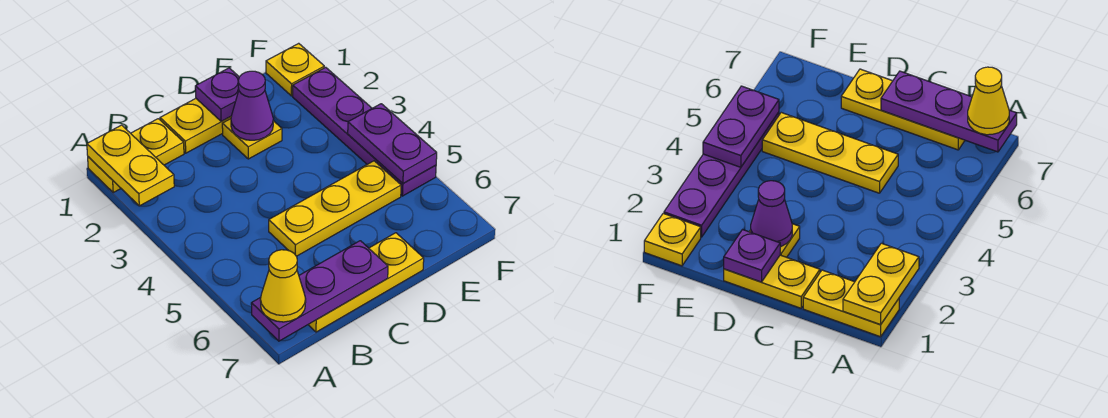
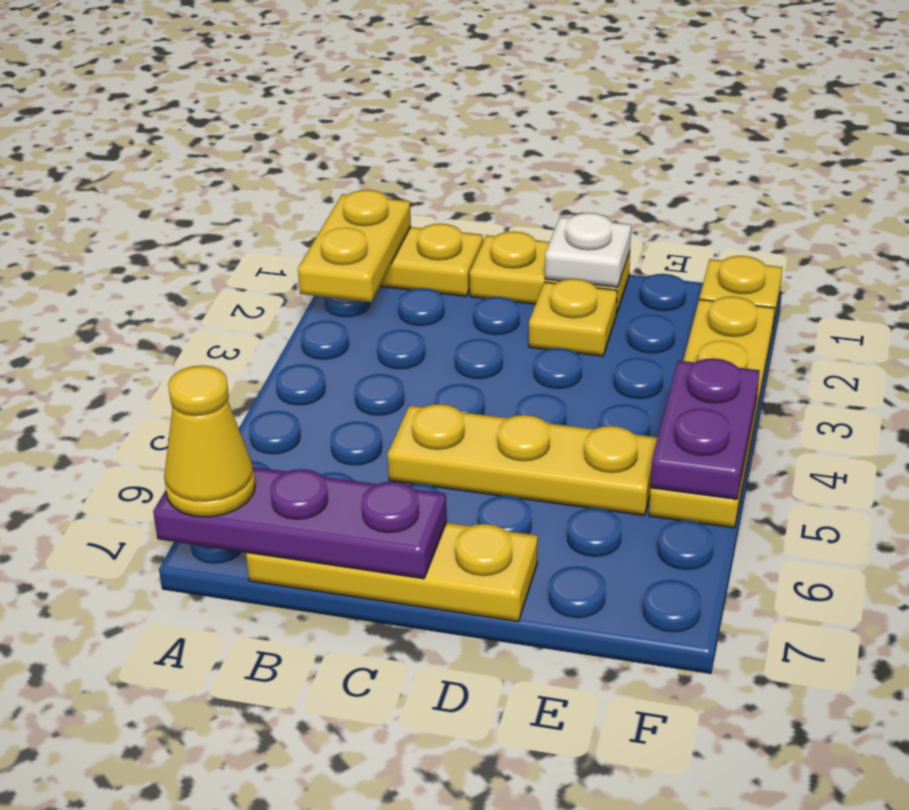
purple 1x1 plate [195,68,239,122] -> white 1x1 plate [545,213,631,287]
purple 1x1 cone [231,71,273,140] -> none
purple 1x4 plate [293,67,436,196] -> yellow 1x4 plate [649,296,775,528]

